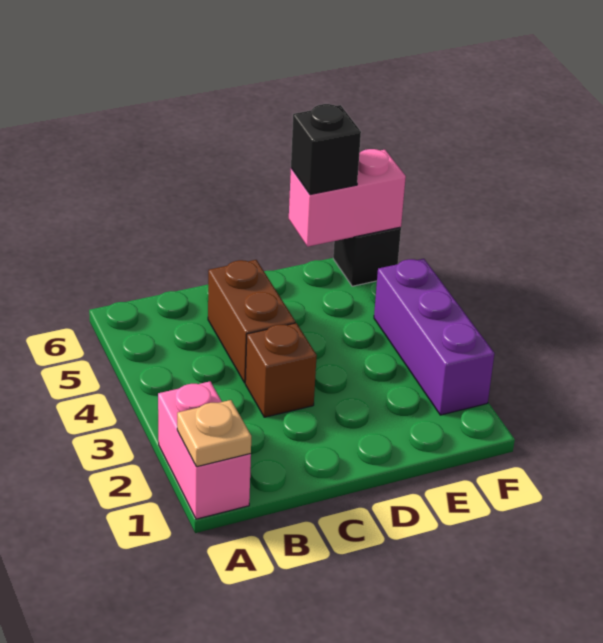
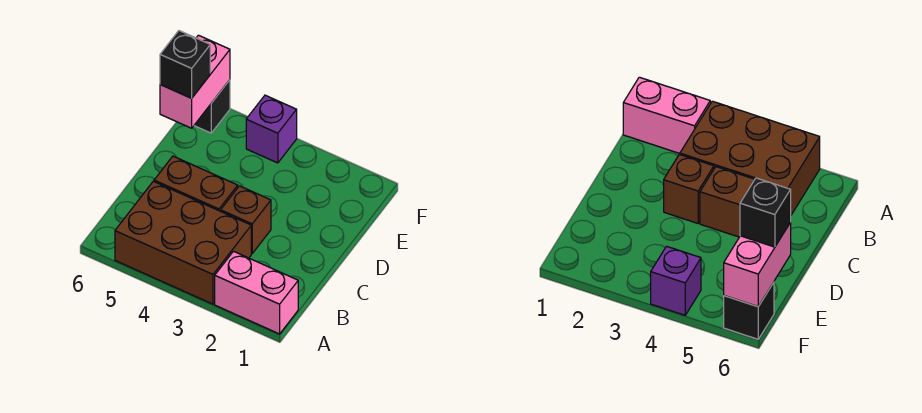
tan 1x1 plate [177,400,251,467] -> none
none -> brown 2x3 brick [115,181,251,304]
purple 1x3 brick [374,259,495,415] -> purple 1x1 brick [246,95,297,163]

